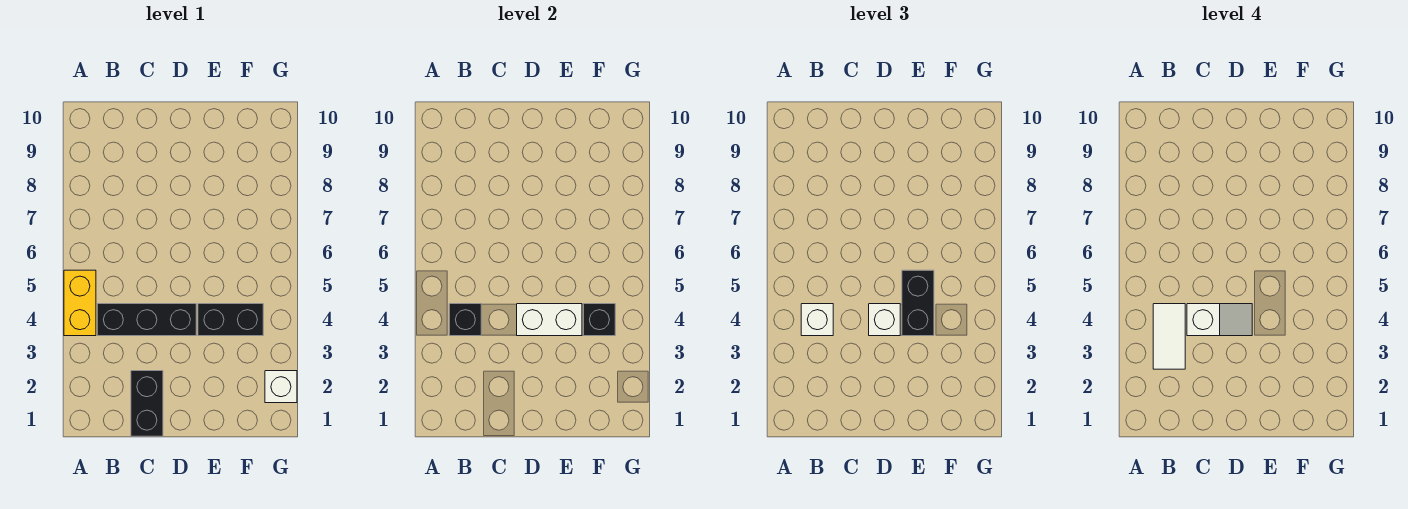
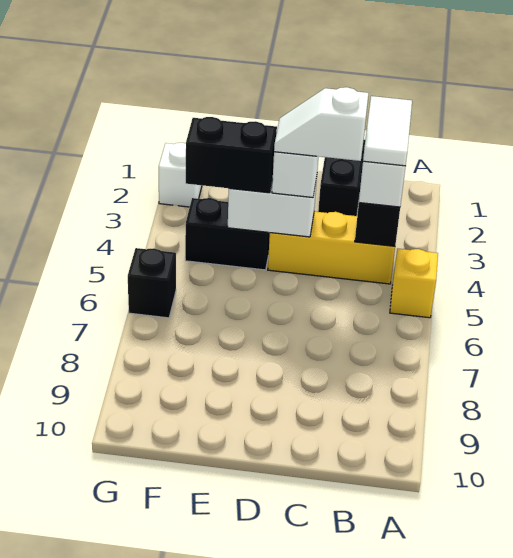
yellow 1x2 brick [64,270,96,336] -> yellow 1x1 brick [390,249,438,318]
black 1x3 brick [97,304,196,336] -> yellow 1x3 brick [268,211,395,284]
black 1x2 brick [902,270,934,336] -> black 1x2 brick turned to [186,117,277,193]
black 1x1 brick [584,304,615,336] -> black 1x1 brick moved to [128,248,176,318]

